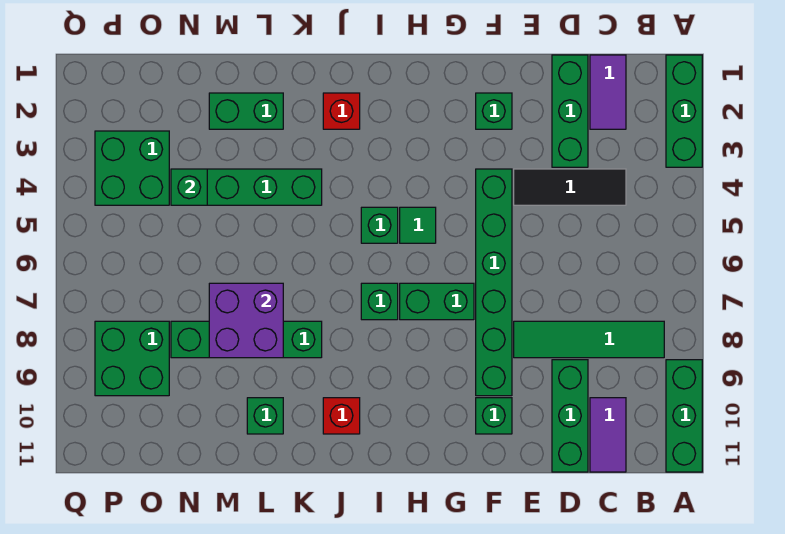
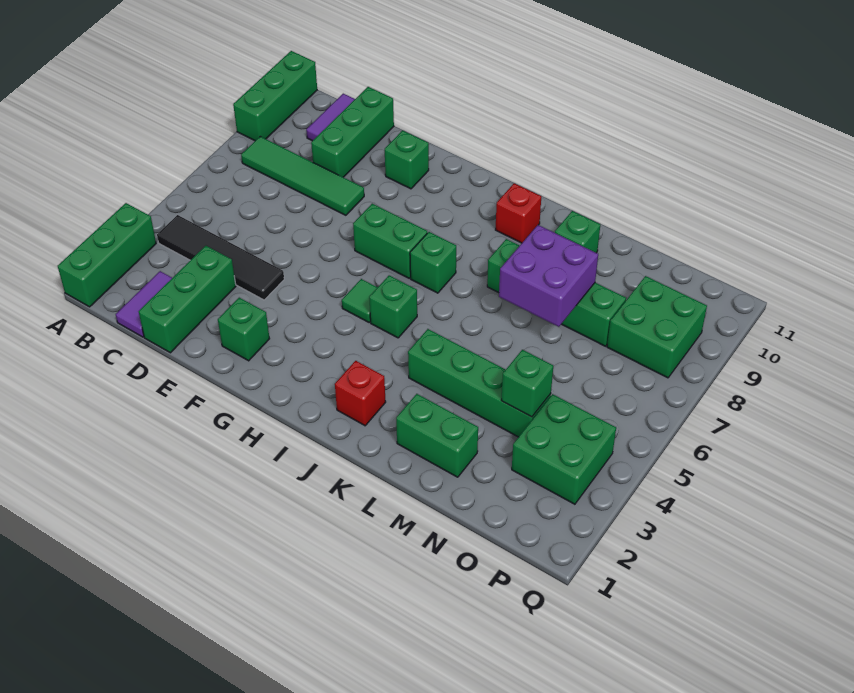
black 1x3 tile [514,169,626,205] -> black 1x4 tile [157,215,284,300]
green 1x6 brick [476,169,512,396] -> none

